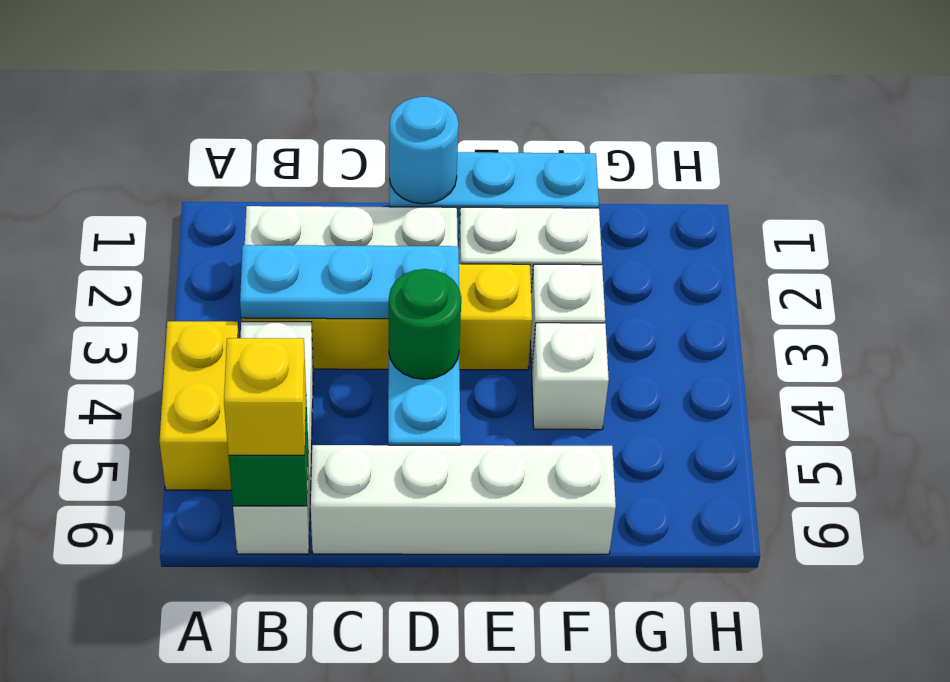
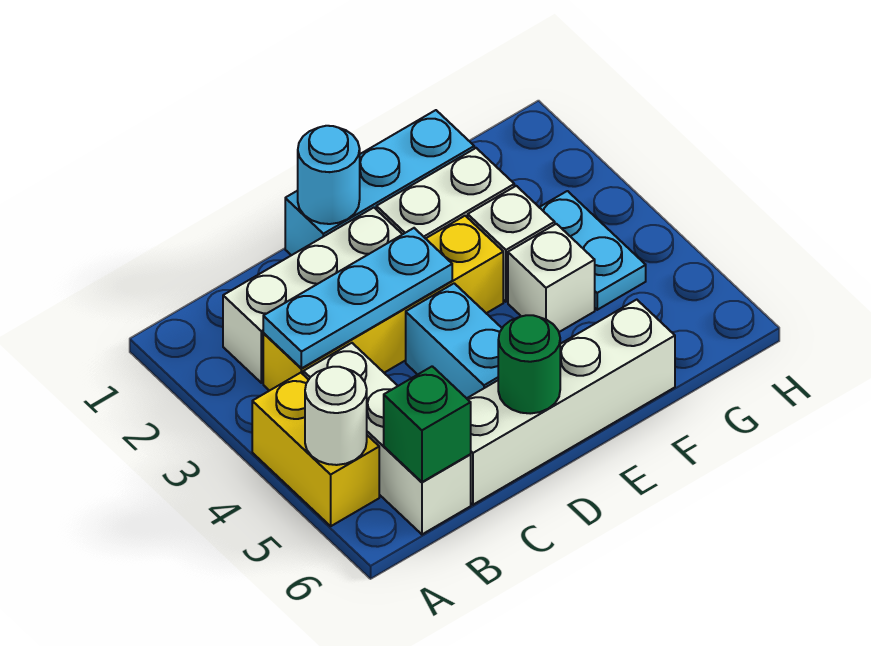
none -> white 1x1 round brick [305,367,367,465]
yellow 1x1 brick [224,338,306,455] -> none
green 1x1 round brick [389,269,461,379] -> green 1x1 round brick moved to [498,315,560,414]
none -> cyan 1x2 plate [539,191,646,310]

